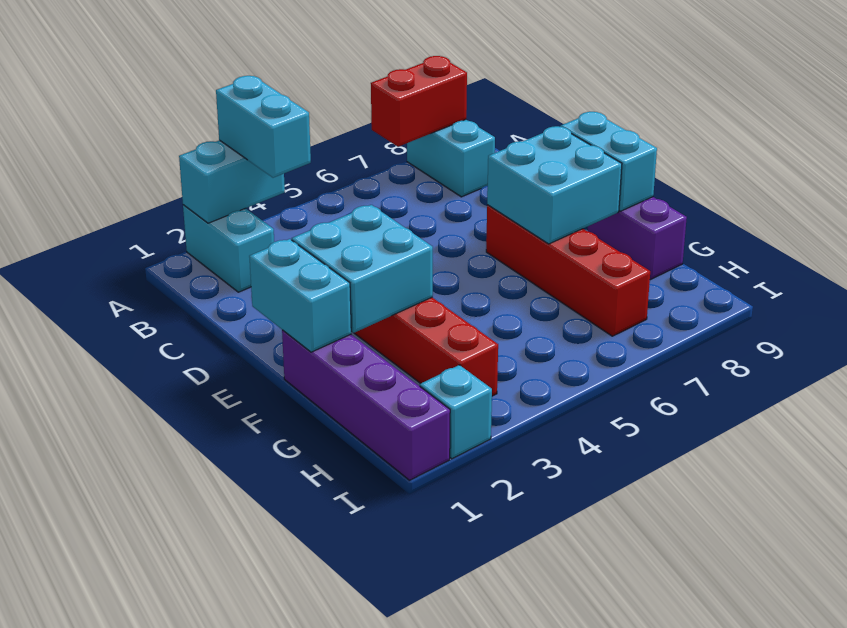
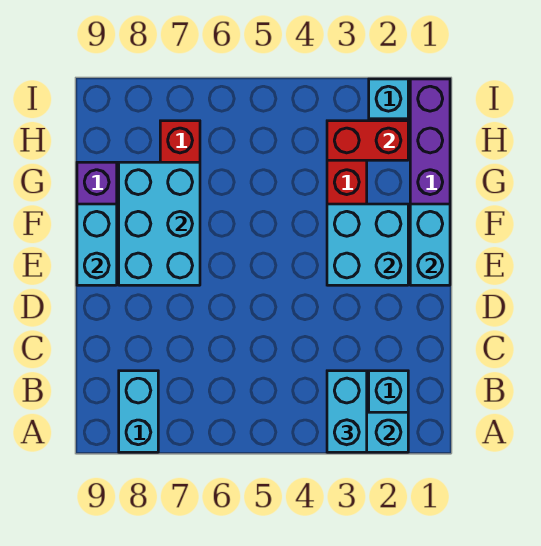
red 1x2 brick [371,56,467,147] -> red 1x2 brick moved to [327,121,408,160]
cyan 2x2 brick [487,126,622,244] -> cyan 2x3 brick [119,162,200,285]

